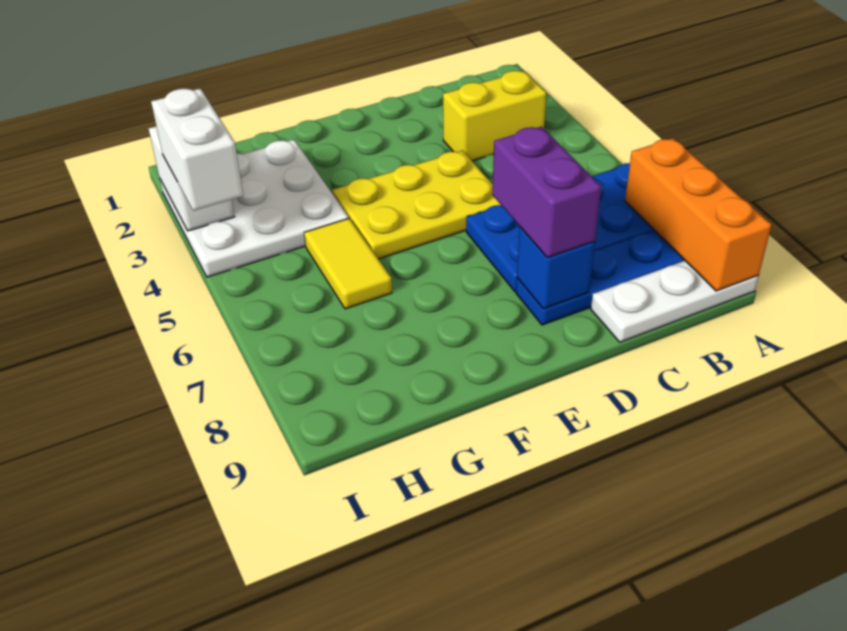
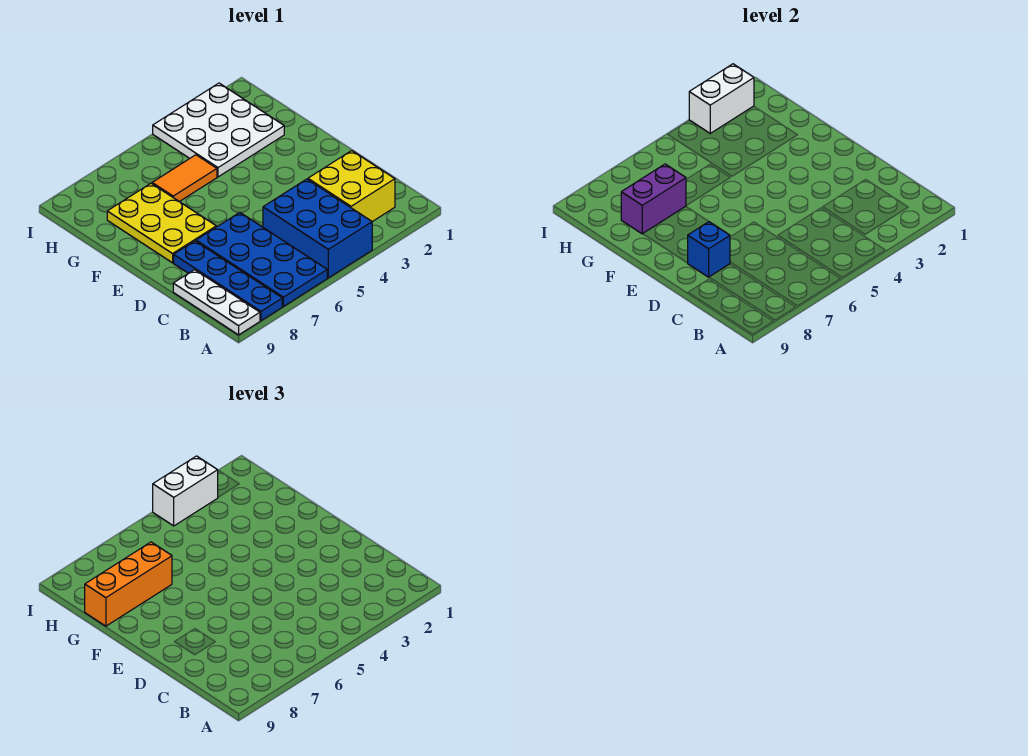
none -> blue 2x3 brick [263,179,372,278]
orange 1x3 brick [625,138,772,291] -> orange 1x3 brick moved to [85,542,172,626]
yellow 1x2 brick [443,71,546,161] -> yellow 2x2 brick [308,151,395,222]
yellow 2x3 plate [332,150,501,259] -> yellow 2x3 plate moved to [107,183,216,263]
purple 1x2 brick [492,127,601,258] -> purple 1x2 brick moved to [621,164,686,234]
yellow 1x2 tile [304,218,392,309] -> orange 1x2 tile [152,155,217,202]

